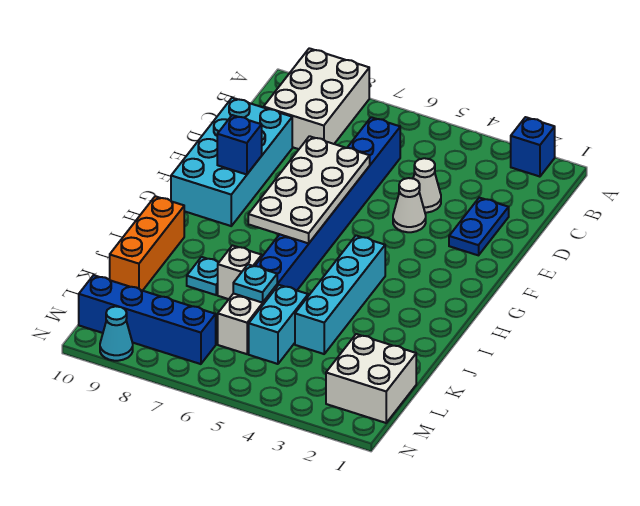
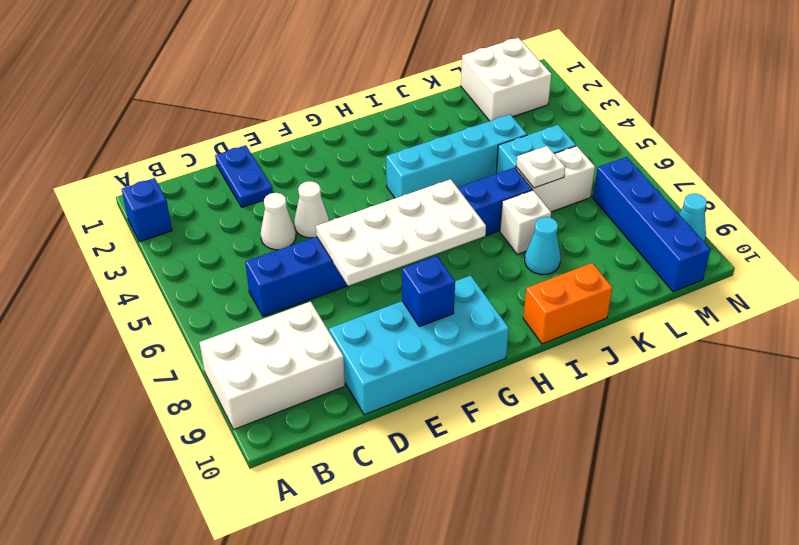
blue 1x2 plate [449,198,509,255] -> blue 1x2 plate turned to [215,145,273,207]
orange 1x3 brick [110,196,184,291] -> orange 1x2 brick [523,263,612,344]
cyan 1x1 plate [187,257,219,295] -> cyan 1x1 cone [525,217,561,274]
cyan 1x1 plate [233,264,277,303] -> white 1x1 plate [516,146,565,188]

